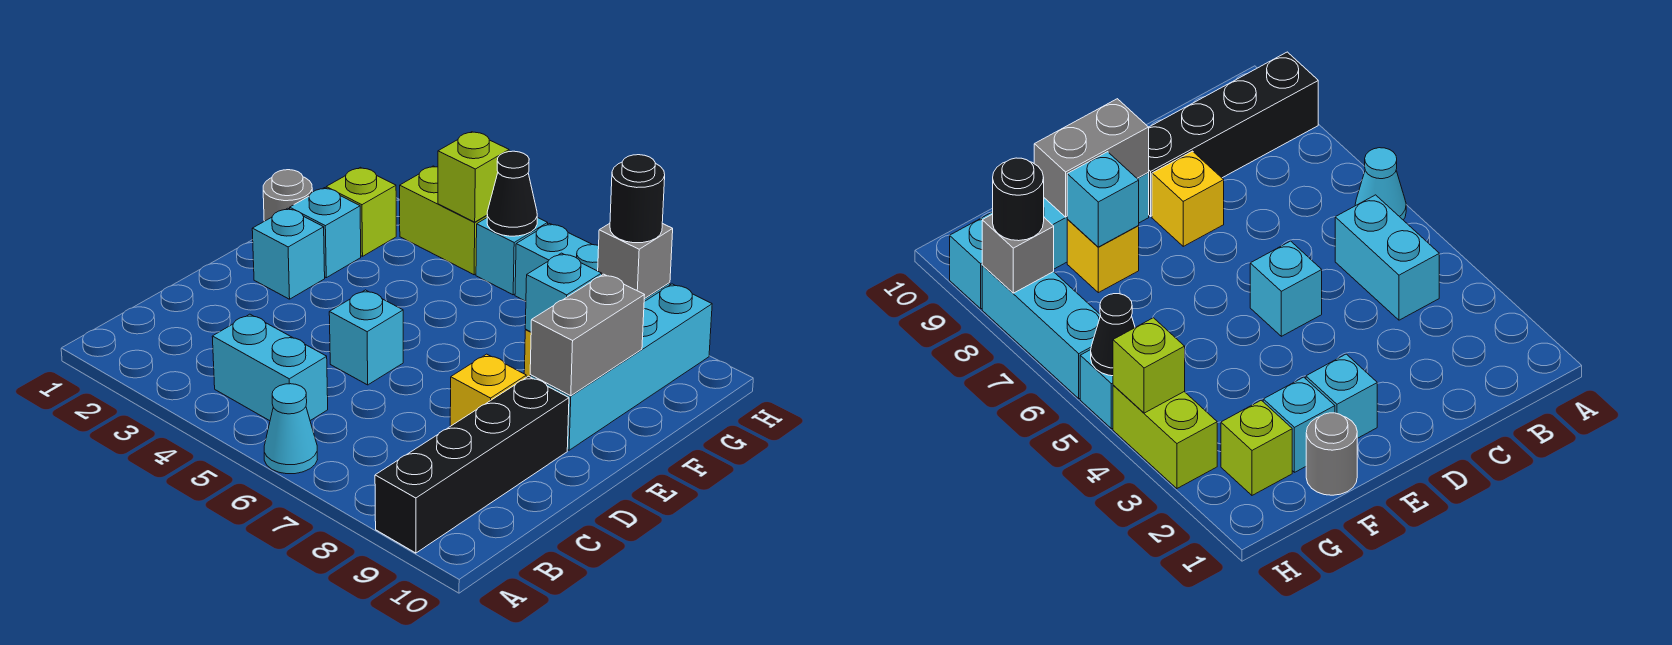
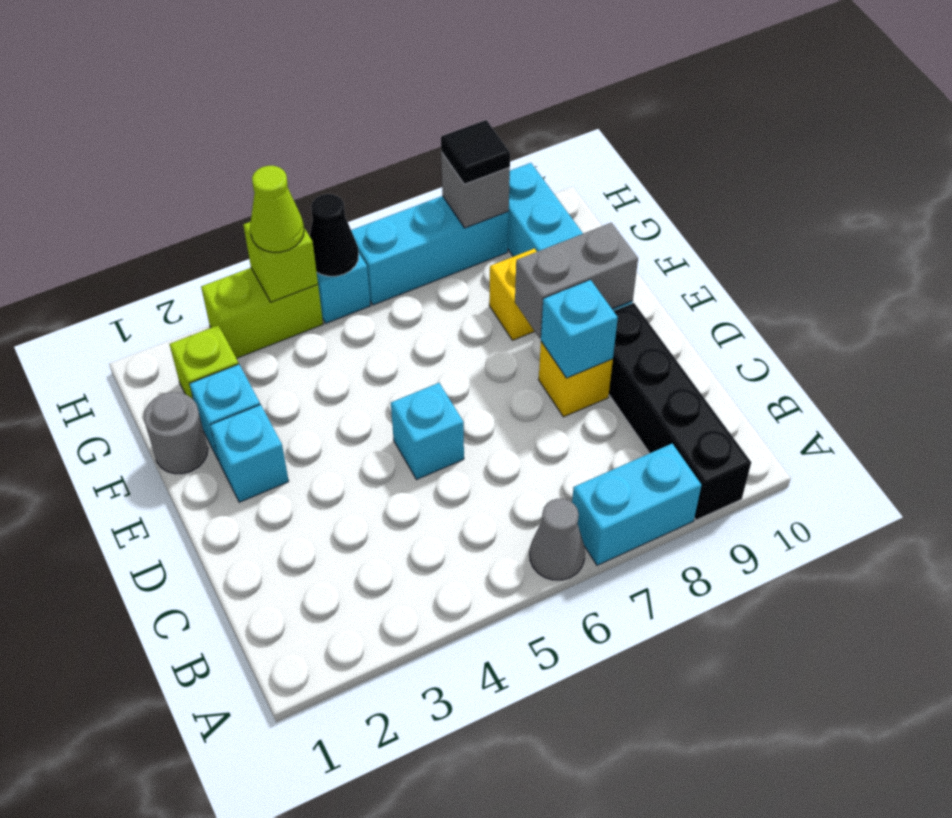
cyan 1x1 cone [264,384,317,474] -> grey 1x1 cone [530,499,585,580]
cyan 1x2 brick [212,314,328,421] -> cyan 1x2 brick moved to [572,444,701,565]
grey 1x2 brick [530,274,644,396] -> grey 1x2 brick turned to [515,223,638,338]
cyan 1x1 brick [525,253,602,332] -> cyan 1x1 brick moved to [541,280,618,378]
none -> lime 1x1 cone [250,166,304,252]
black 1x1 round brick [610,155,665,243] -> black 1x1 tile [441,120,510,184]

